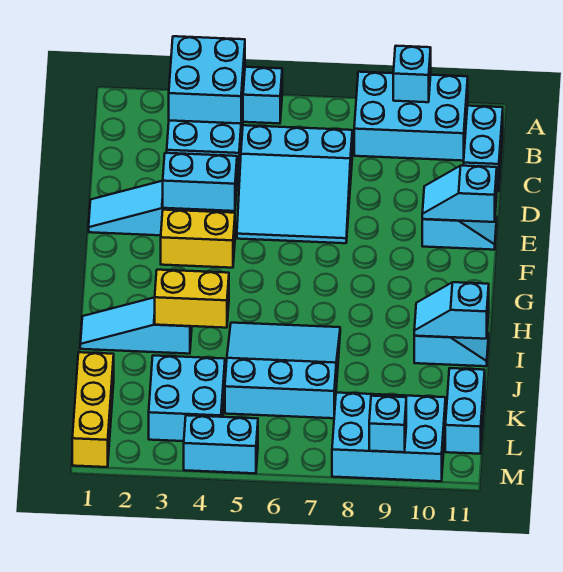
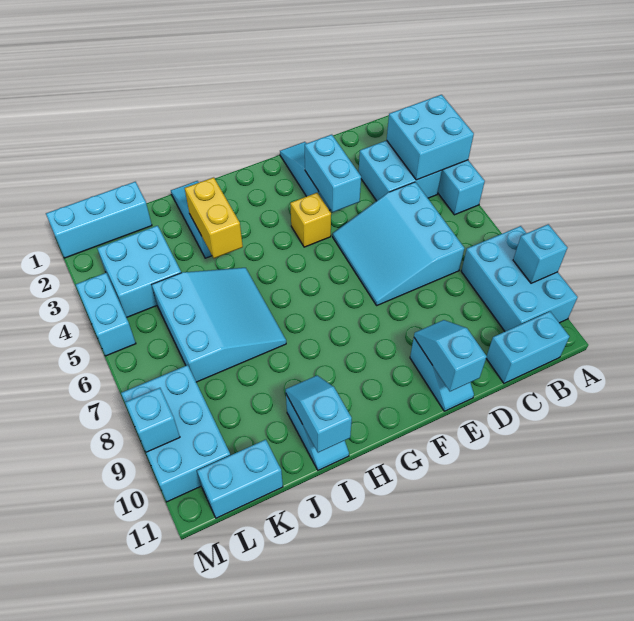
yellow 1x2 brick [161,210,235,268] -> yellow 1x1 brick [290,193,331,247]
yellow 1x3 brick [72,352,114,467] -> cyan 1x3 brick [46,182,152,258]

